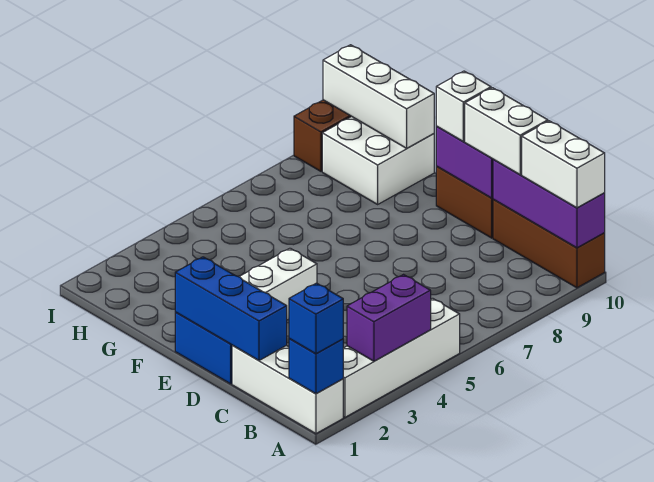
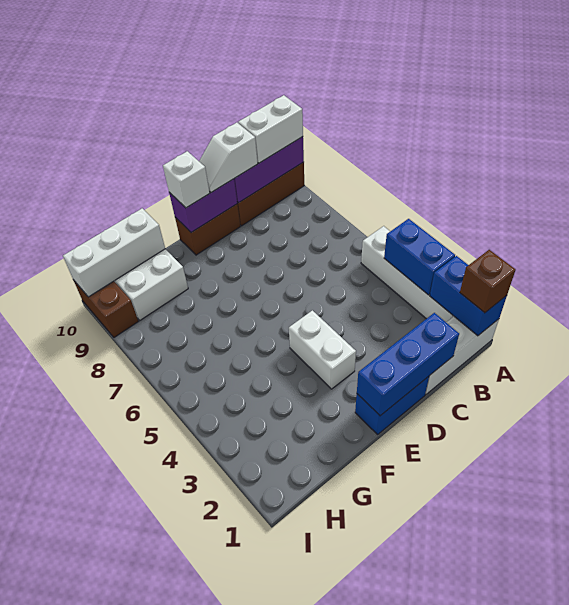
blue 1x1 brick [289,338,343,394] -> blue 1x2 brick [430,256,507,336]
blue 1x1 brick [289,283,343,354] -> brown 1x1 brick [460,250,516,313]
purple 1x2 brick [347,275,431,361] -> blue 1x2 brick [384,219,455,295]
white 1x2 brick [465,88,548,175] -> white 1x2 slope [199,123,258,192]

